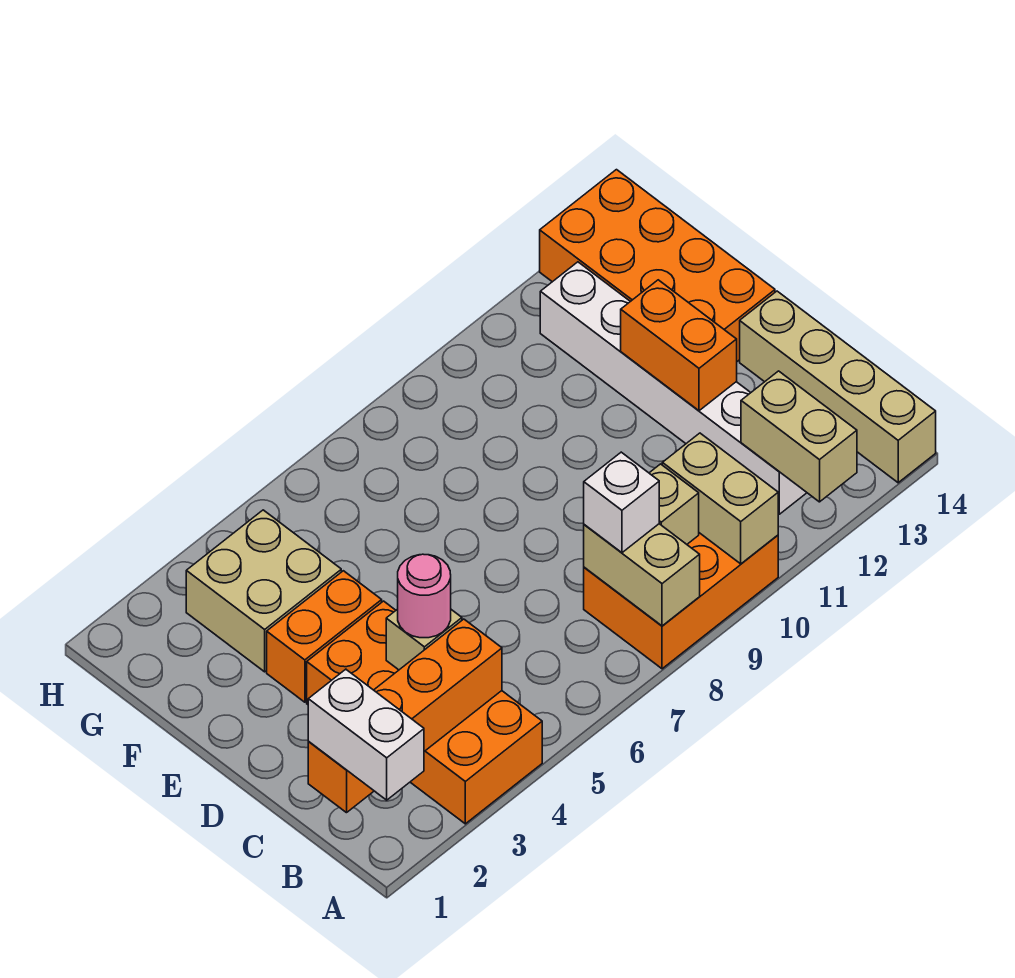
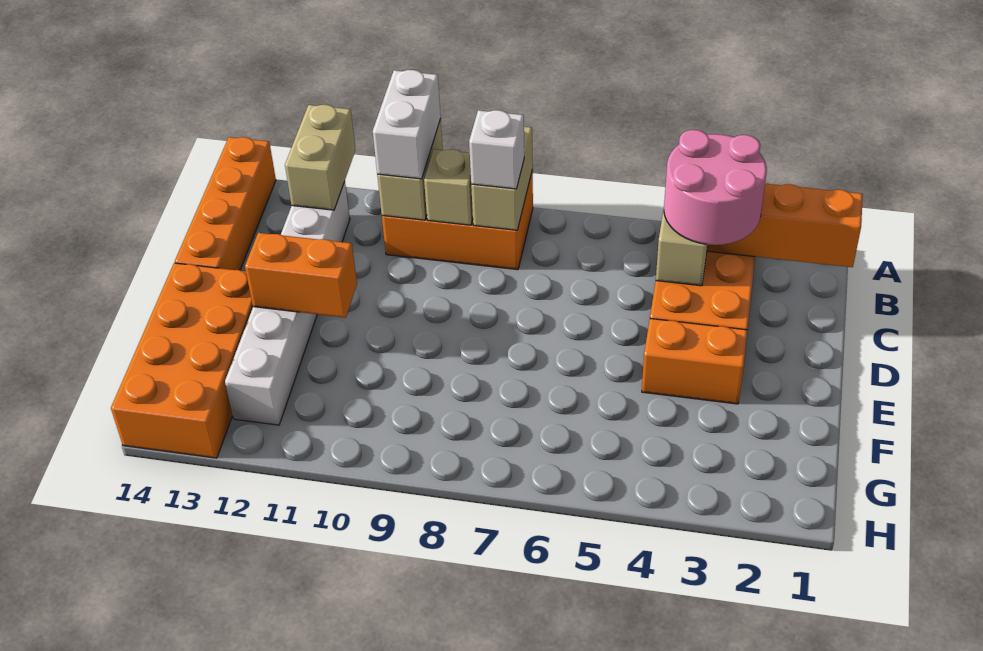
white 1x2 brick [308,669,424,800] -> white 1x2 brick moved to [373,70,441,179]
tan 1x4 brick [740,291,936,483] -> orange 1x4 brick [175,137,276,270]
pink 1x1 round brick [398,554,451,638] -> pink 2x2 round brick [664,130,767,245]
orange 1x2 brick [621,280,737,411] -> orange 1x2 brick turned to [245,233,357,318]
tan 2x2 brick [186,510,341,672] -> none

